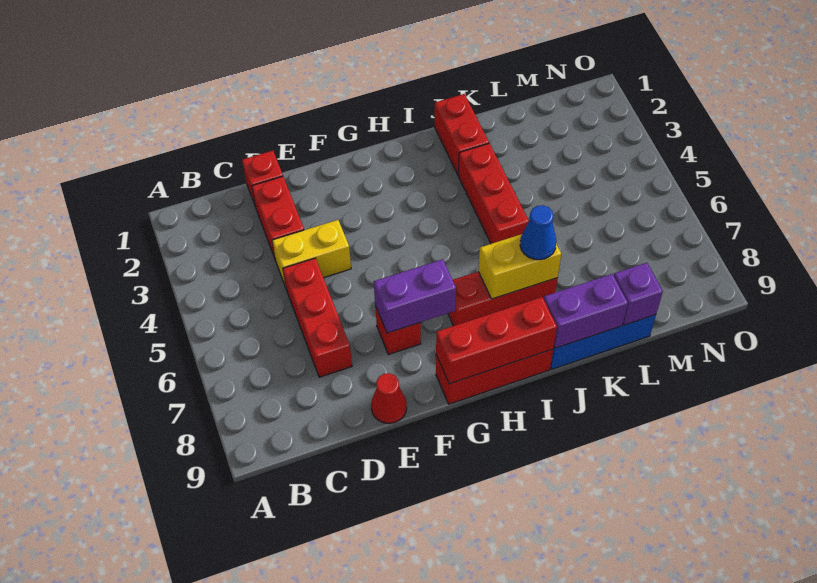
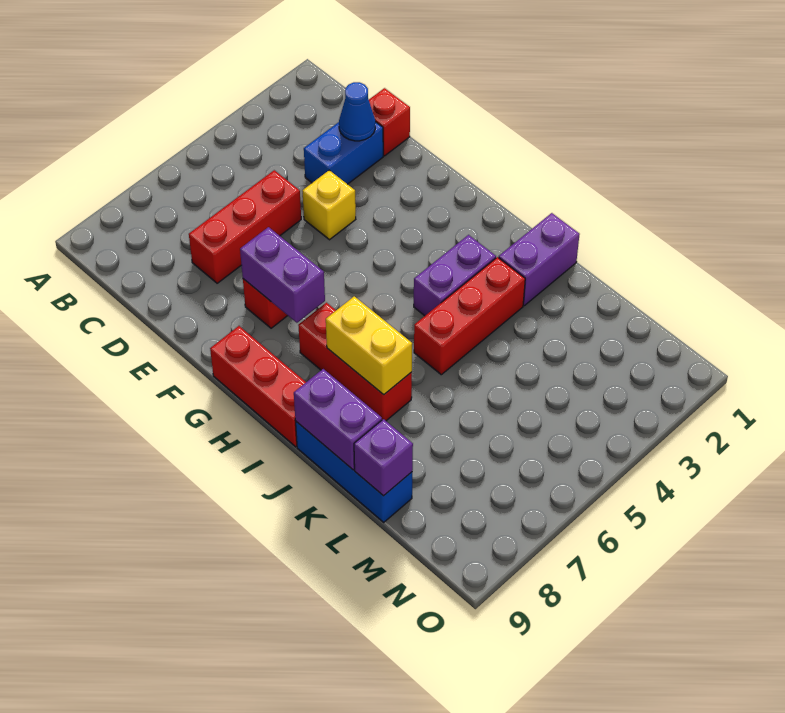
red 1x2 brick [252,176,304,260] -> blue 1x2 brick [304,122,383,184]
yellow 1x2 brick [272,220,351,288] -> yellow 1x1 brick [303,170,356,240]
red 1x1 cone [371,373,407,424] -> none
red 1x3 brick [436,297,557,384] -> none
none -> purple 1x2 brick [414,235,496,316]
red 1x2 brick [435,94,489,175] -> purple 1x2 brick [499,213,580,306]
blue 1x1 cone [520,205,556,260] -> blue 1x1 cone moved to [339,82,375,141]

